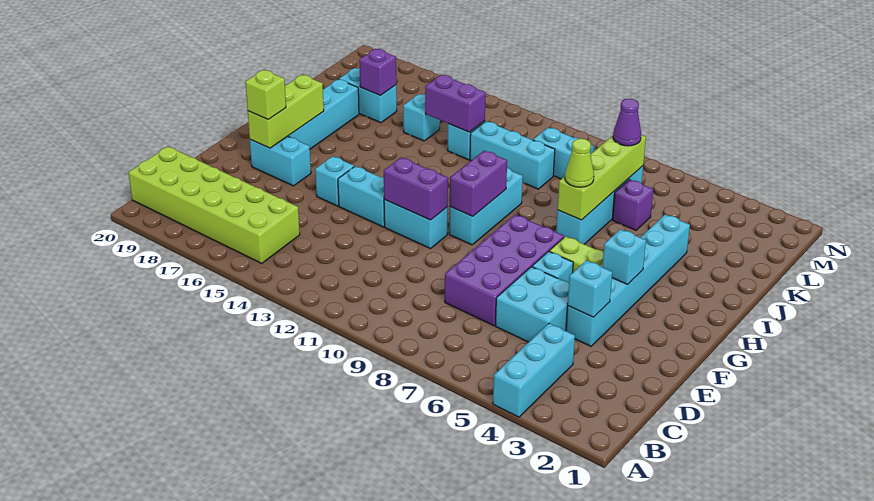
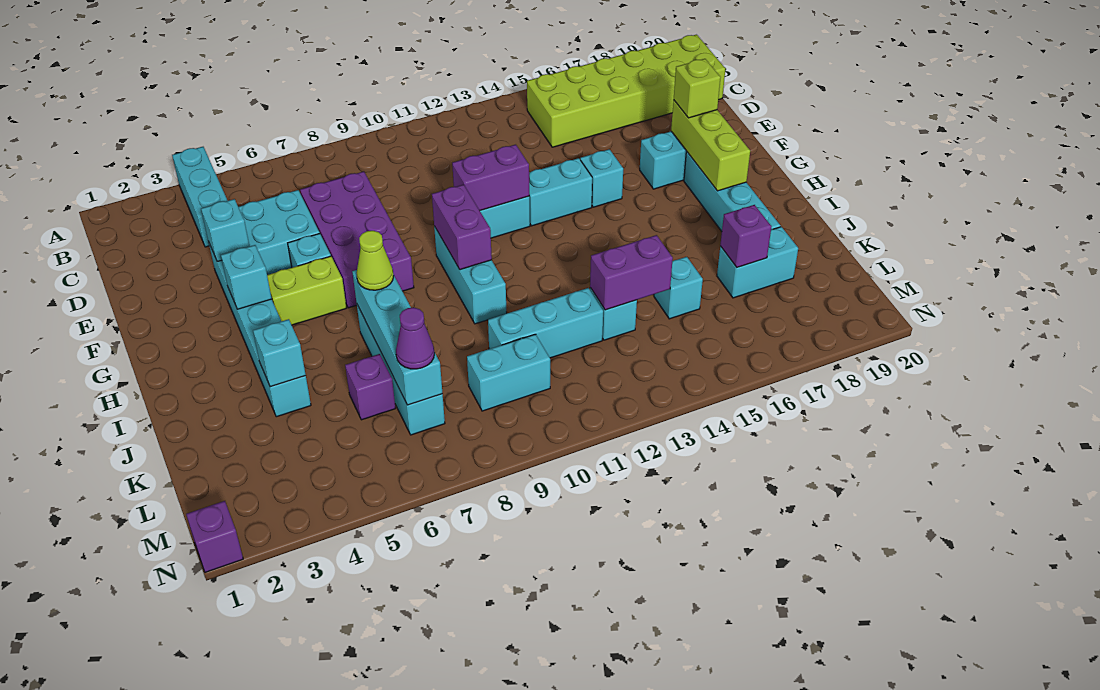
lime 1x4 brick [558,135,646,220] -> cyan 1x4 brick [352,270,442,405]
none -> cyan 1x1 brick [253,319,306,387]
none -> purple 1x1 brick [186,501,243,572]

